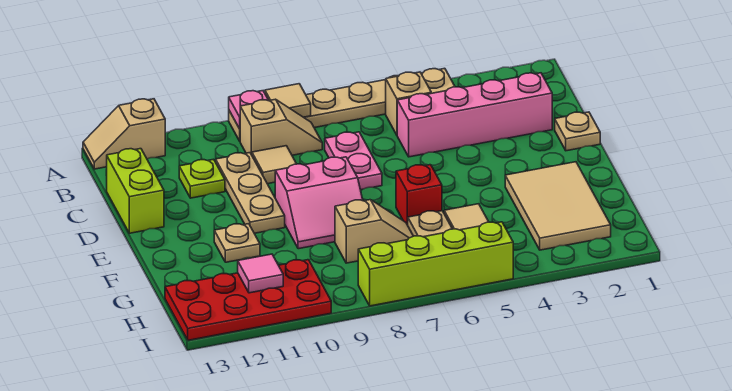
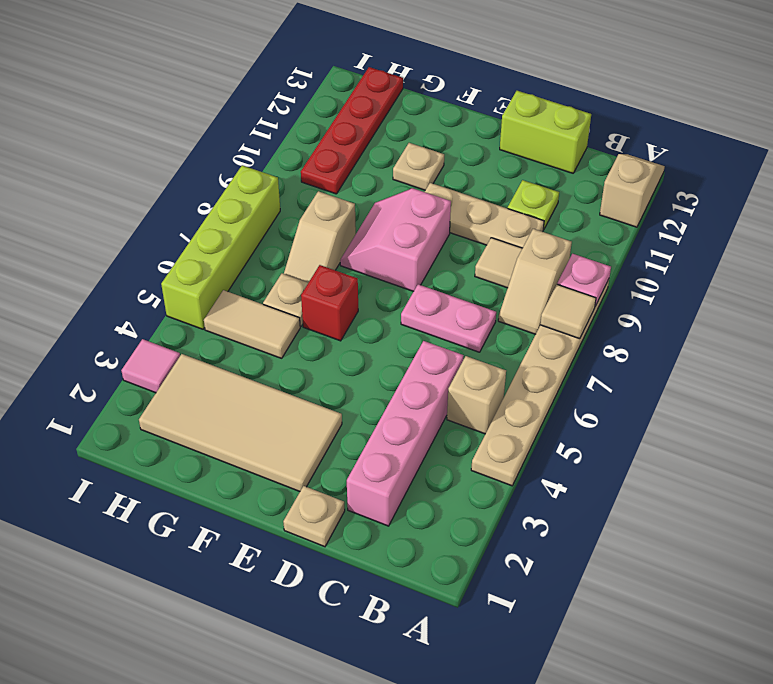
tan 2x3 tile [505,162,611,250] -> tan 2x4 tile [139,354,342,491]
red 2x4 plate [165,260,331,340] -> red 1x4 plate [301,67,403,194]
pink 1x1 tile [238,254,283,293] -> pink 1x1 tile moved to [121,339,180,393]

